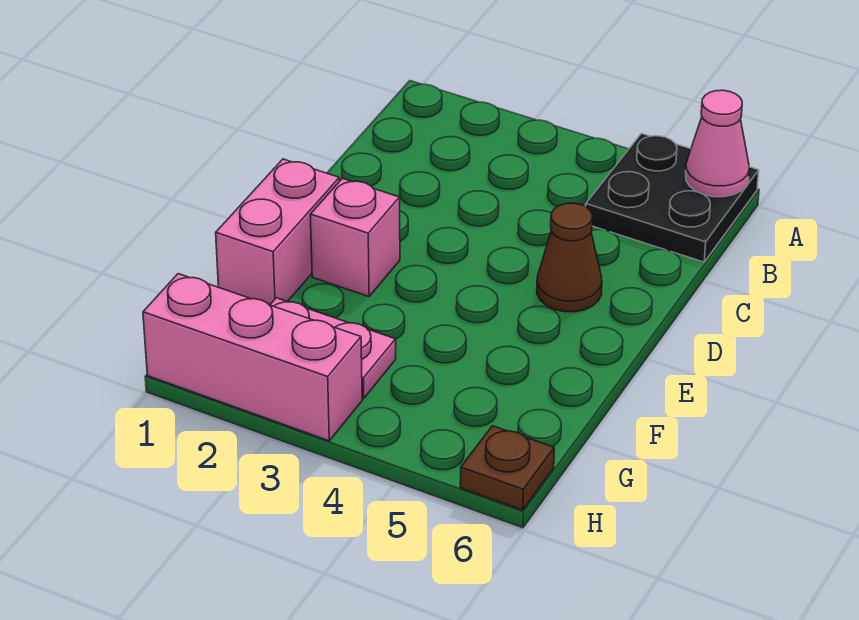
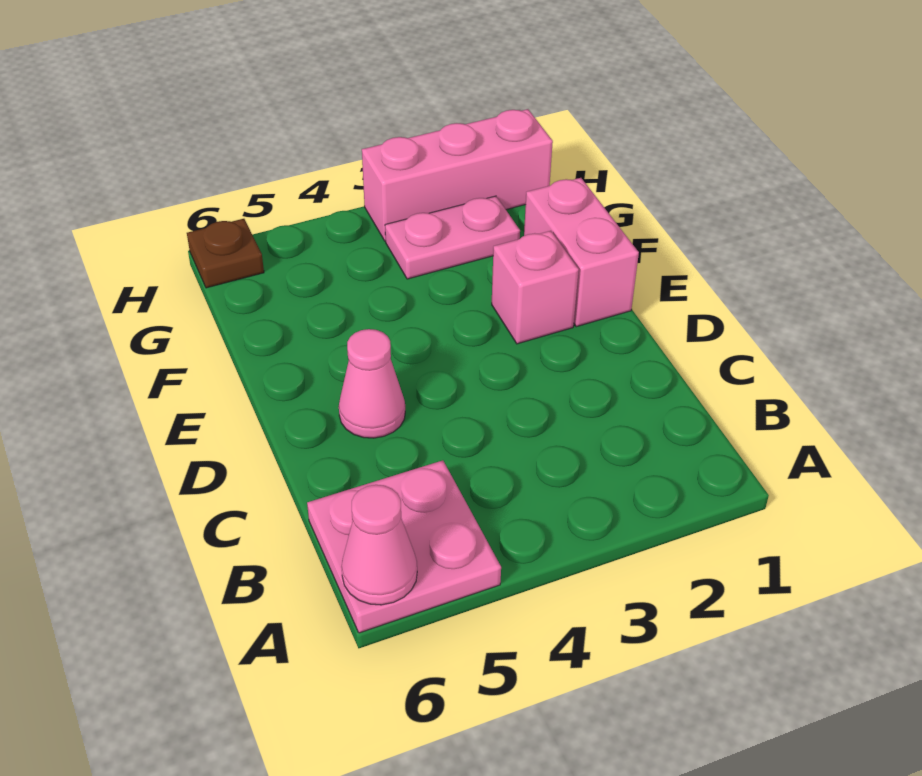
black 2x2 plate [586,133,759,262] -> pink 2x2 plate [307,460,501,633]
brown 1x1 cone [537,203,602,312] -> pink 1x1 cone [339,329,405,438]

